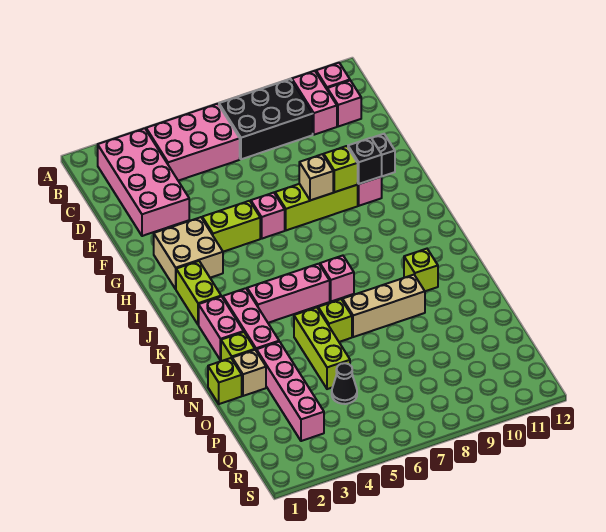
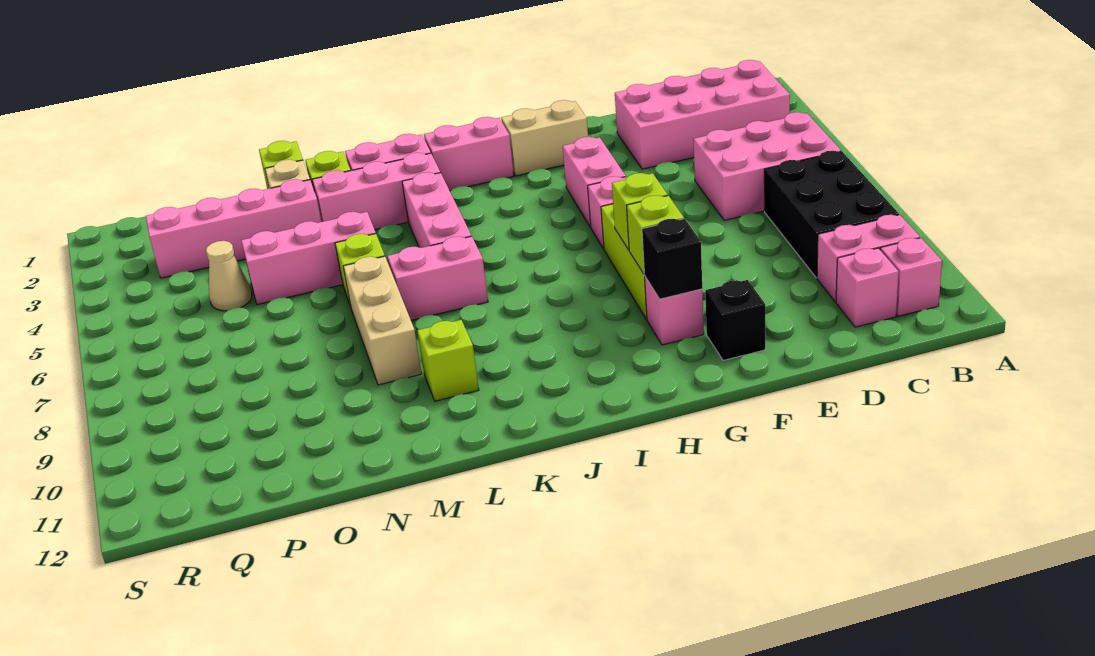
pink 2x3 brick [146,104,240,181] -> pink 2x3 brick turned to [694,112,841,220]
tan 2x2 brick [154,217,223,289] -> tan 1x2 brick [501,100,588,176]
lime 1x2 brick [202,201,260,252] -> pink 1x2 brick [563,137,626,227]
tan 1x1 brick [299,154,333,201] -> lime 1x1 brick [612,173,668,250]
lime 1x2 brick [176,261,221,325] -> pink 1x2 brick [424,117,514,191]
pink 1x1 brick [320,256,354,301] -> pink 1x2 brick [387,236,488,320]
lime 1x3 brick [294,307,350,389] -> pink 1x3 brick [241,212,376,305]
black 1x1 cone [332,363,357,404] -> tan 1x1 cone [206,241,252,311]

